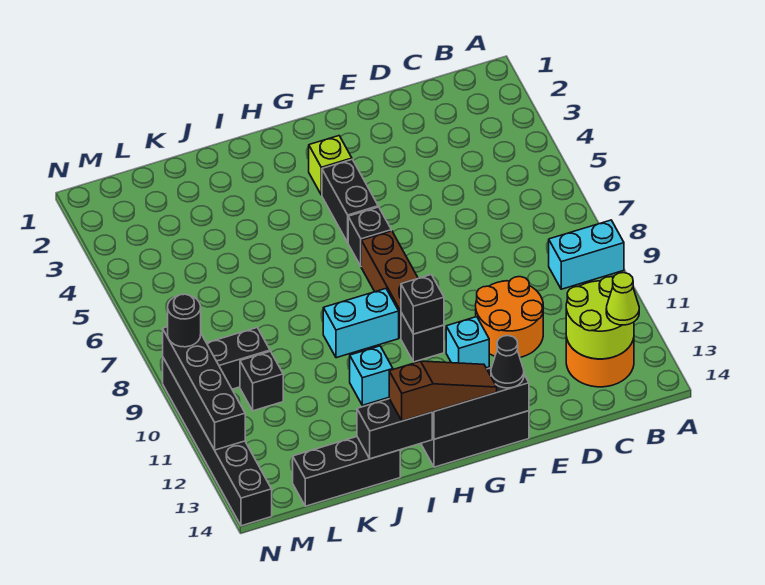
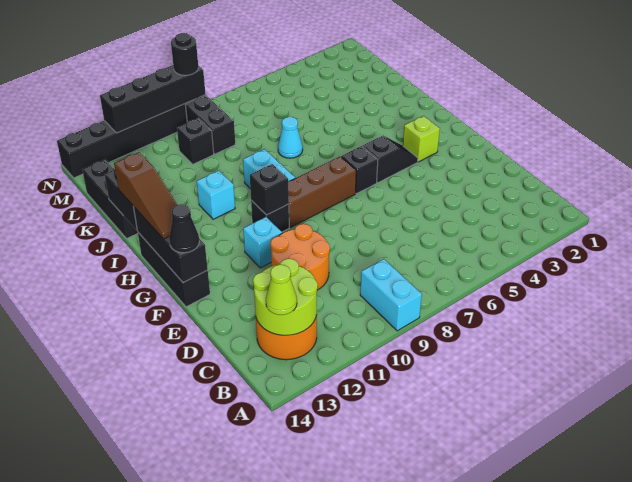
black 1x2 brick [322,159,378,242] -> black 1x2 slope [363,136,418,183]
none -> cyan 1x1 cone [278,117,303,158]

